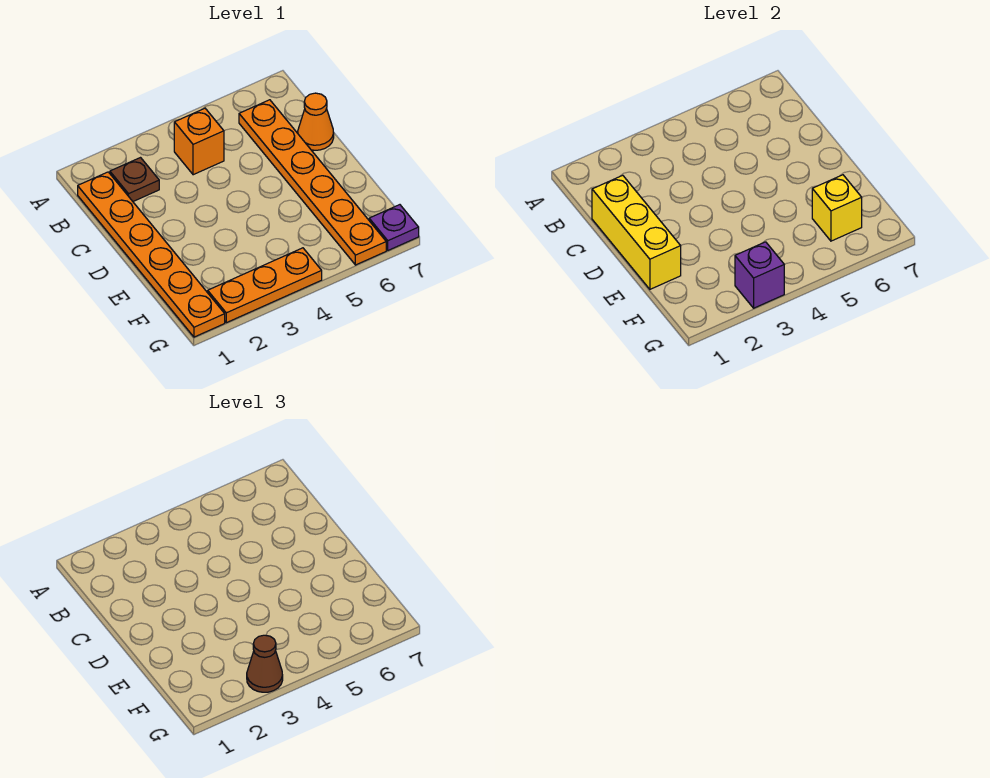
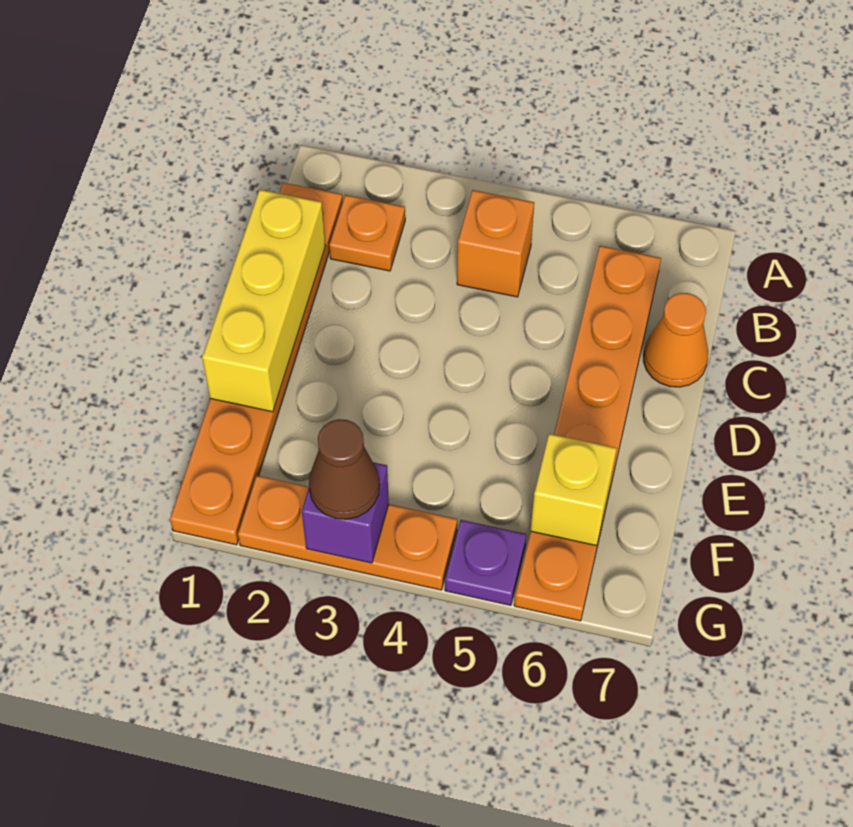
brown 1x1 plate [110,158,159,201] -> orange 1x1 plate [329,195,405,271]
purple 1x1 plate [369,205,419,250] -> purple 1x1 plate moved to [445,520,526,605]

